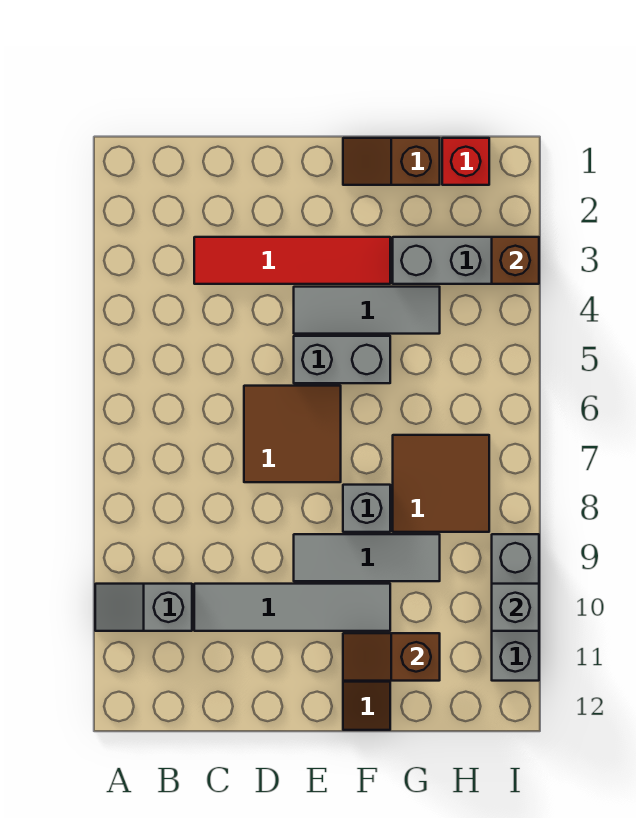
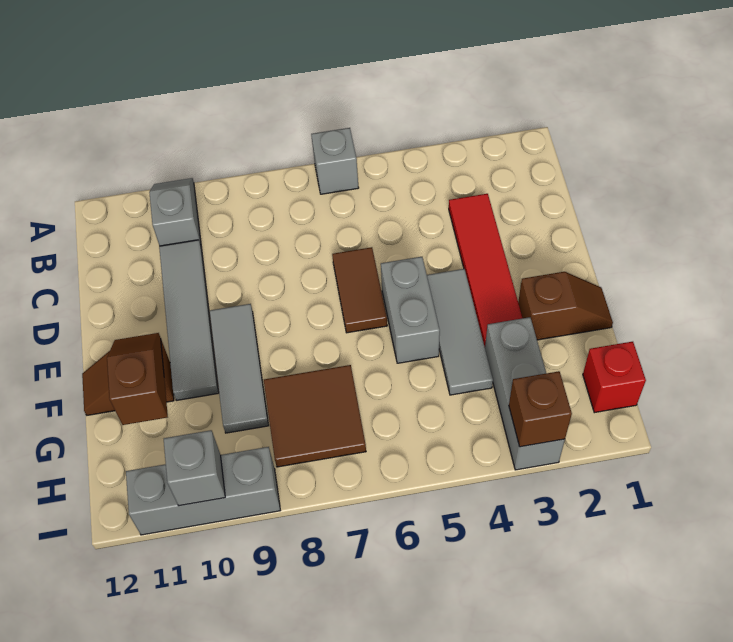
brown 2x2 tile [244,386,341,482] -> brown 1x2 tile [332,247,387,333]
brown 1x2 slope [343,138,440,185] -> brown 1x2 slope turned to [518,272,613,340]
grey 1x1 brick [343,485,390,532] -> grey 1x1 brick moved to [311,128,359,194]

